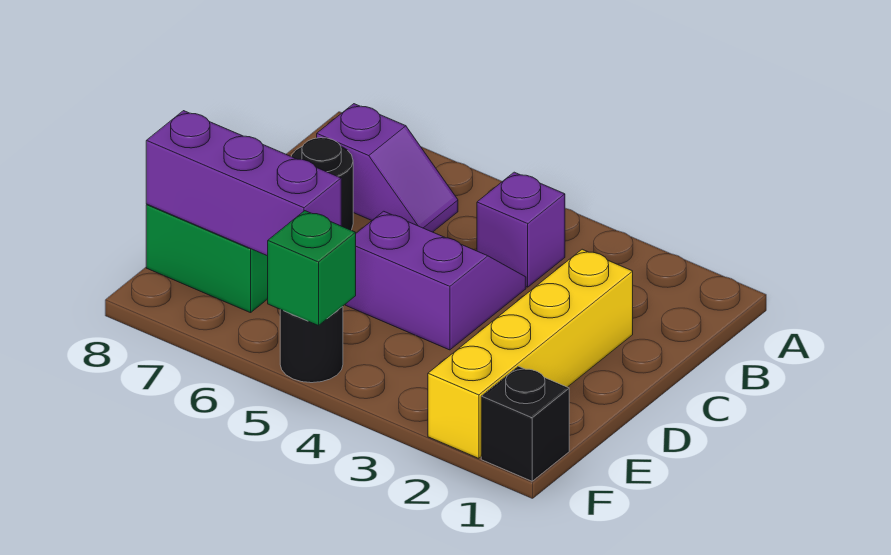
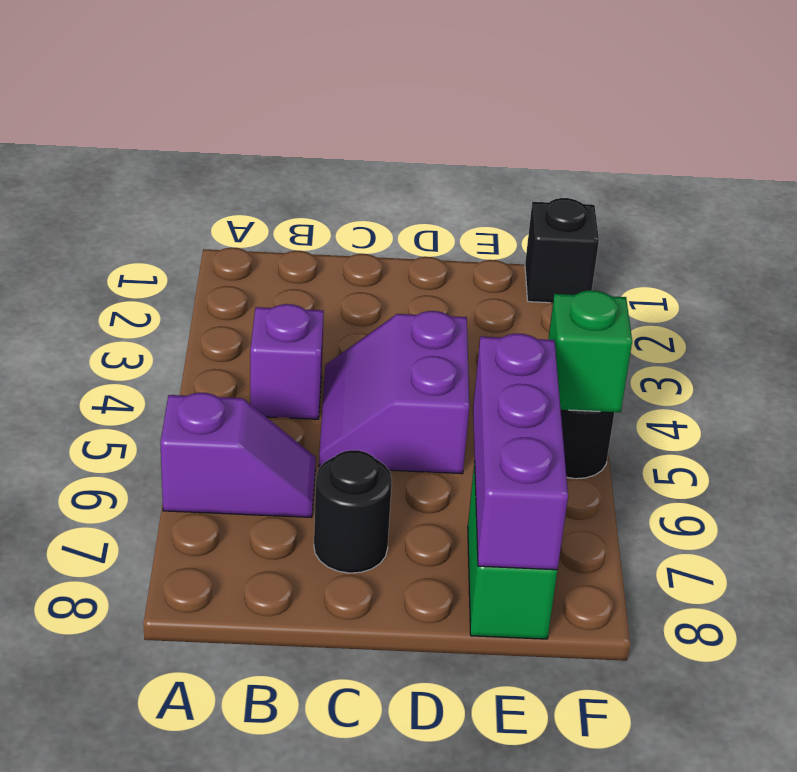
purple 1x2 slope [317,104,458,232] -> purple 1x2 slope turned to [160,393,316,517]
yellow 1x4 brick [428,249,633,458] -> none

